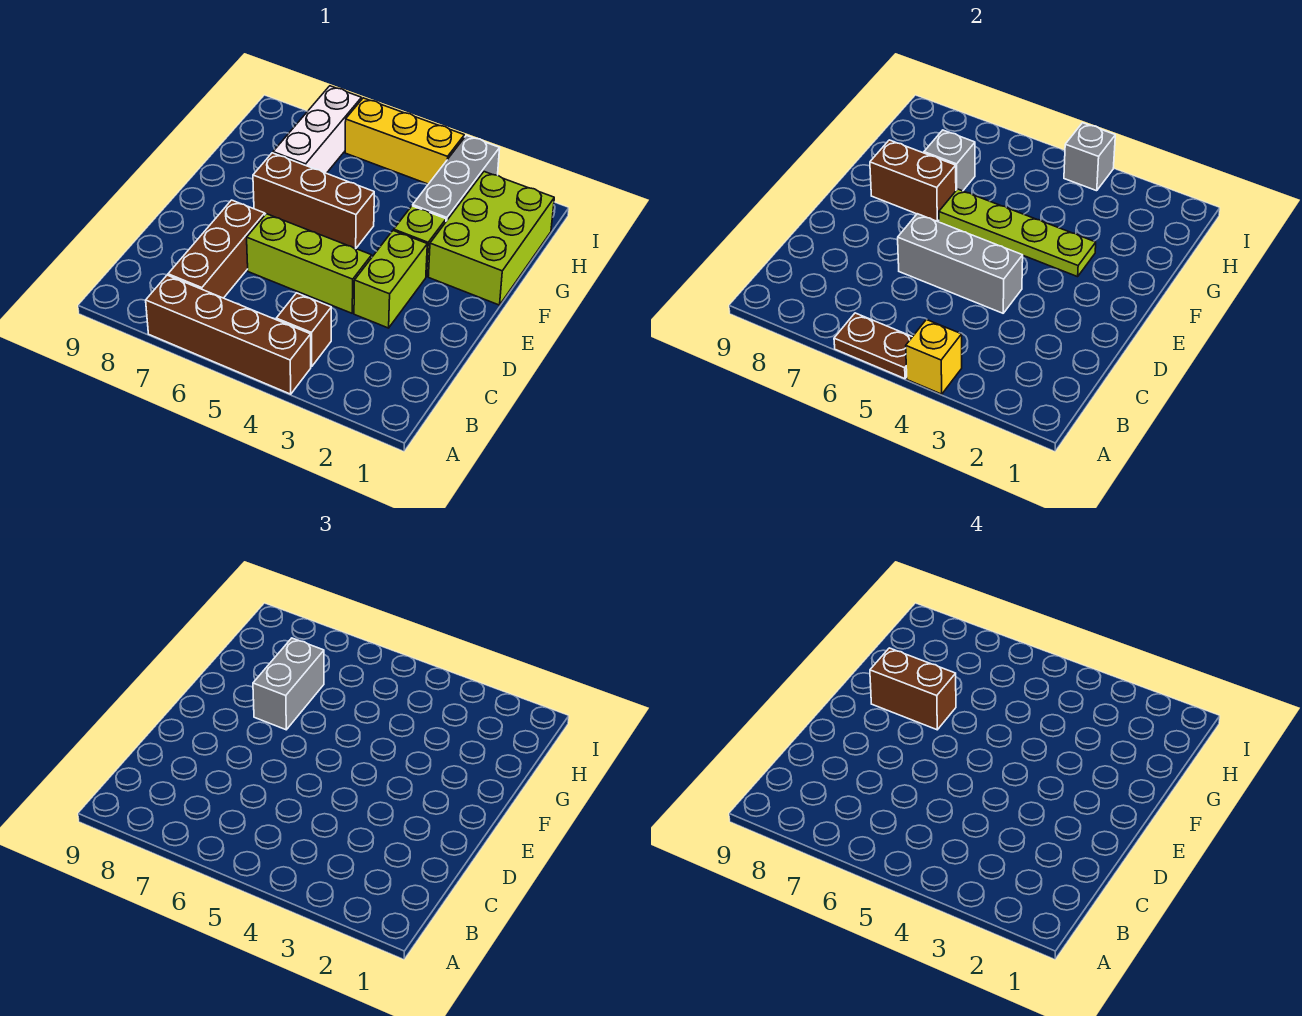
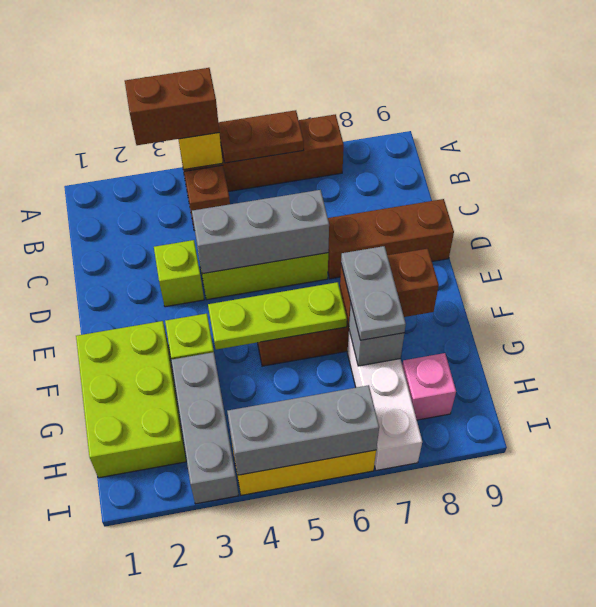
brown 1x3 brick [168,200,265,298] -> brown 1x3 brick turned to [328,199,454,279]
lime 1x2 brick [354,231,427,328] -> lime 1x1 brick [154,240,204,307]
lime 1x4 plate [939,189,1096,277] -> lime 1x3 plate [208,282,347,350]
grey 1x2 brick [253,638,324,730] -> grey 1x2 plate [341,246,406,340]
brown 1x2 brick [870,648,956,730] -> brown 1x2 brick moved to [125,68,219,145]
none -> pink 1x1 brick [402,353,456,420]
grey 1x1 brick [1064,123,1115,191] -> grey 1x3 brick [227,385,379,475]

